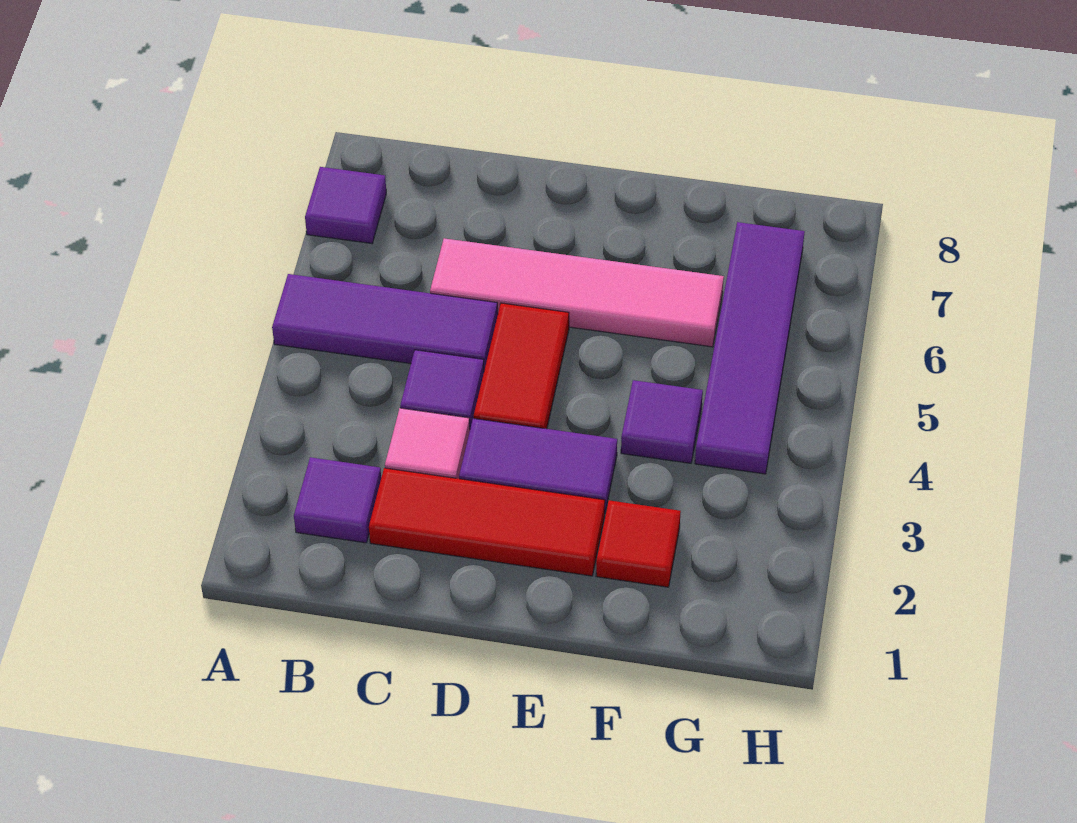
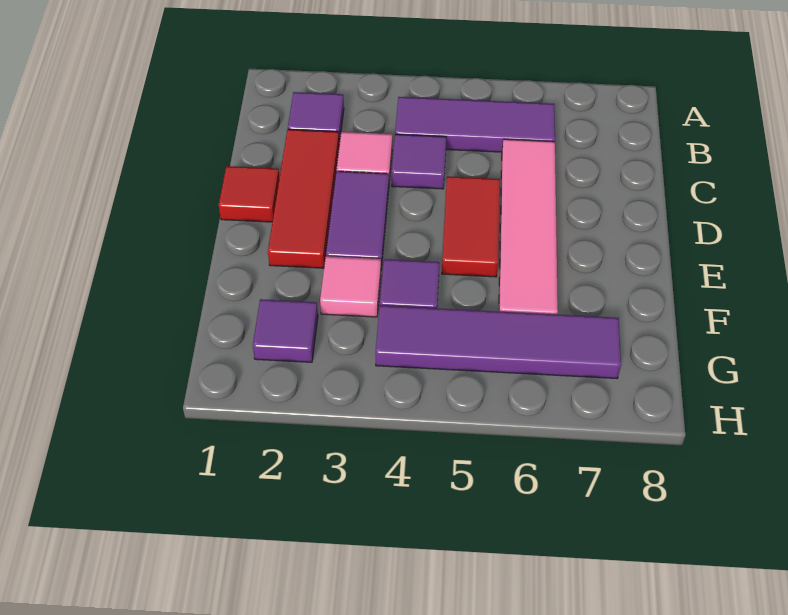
purple 1x3 tile [272,274,498,370] -> purple 1x3 tile turned to [395,97,555,152]
purple 1x1 tile [305,167,386,243] -> purple 1x1 tile moved to [253,299,318,362]
red 1x2 tile [474,303,569,429] -> red 1x2 tile turned to [442,176,500,277]
red 1x1 tile [596,500,681,587] -> red 1x1 tile moved to [219,166,279,222]
none -> pink 1x1 tile [320,256,381,317]

